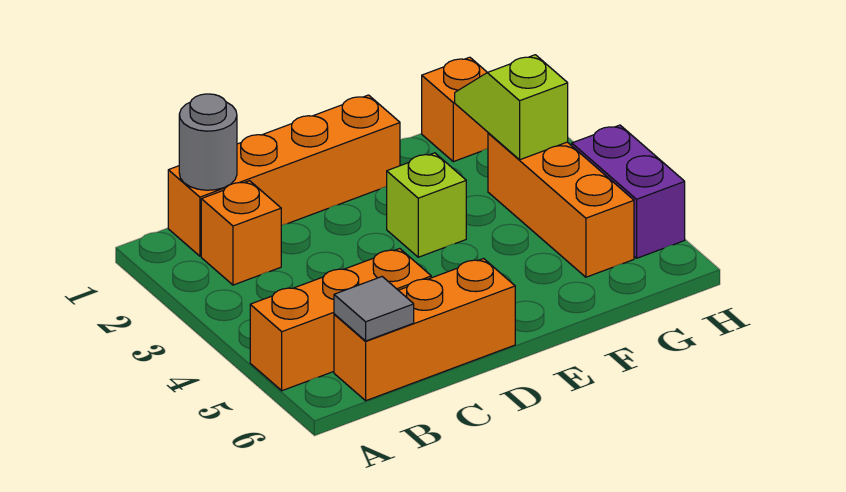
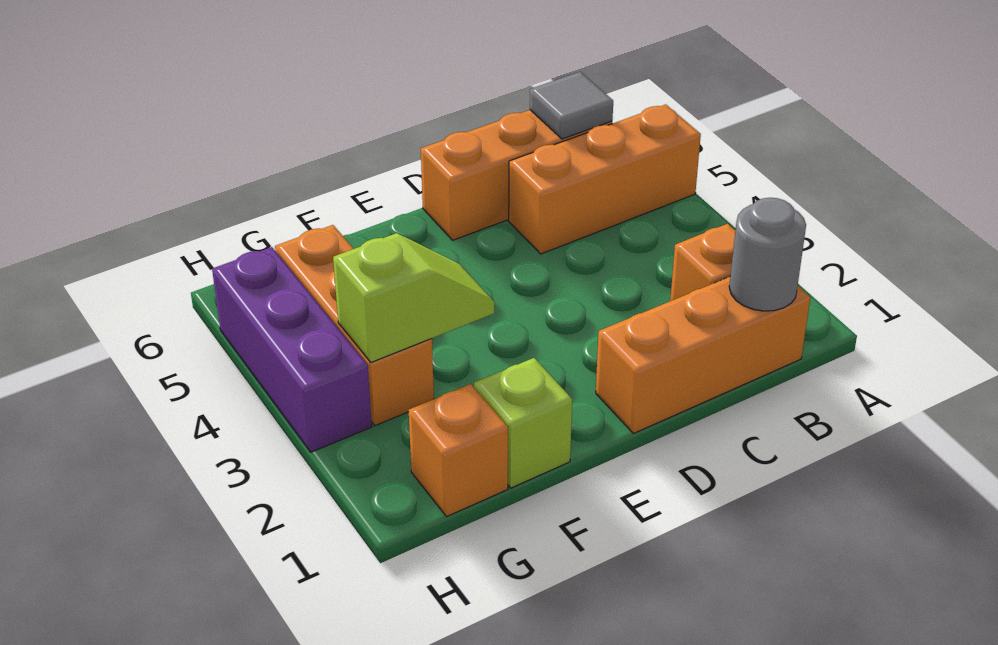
orange 1x4 brick [168,95,400,256] -> orange 1x3 brick [596,277,810,434]
lime 1x1 brick [387,153,466,257] -> lime 1x1 brick moved to [474,358,572,488]
lime 1x2 slope [455,55,568,160] -> lime 1x2 slope turned to [333,233,494,362]
purple 1x2 brick [572,125,685,258] -> purple 1x3 brick [212,247,372,452]

